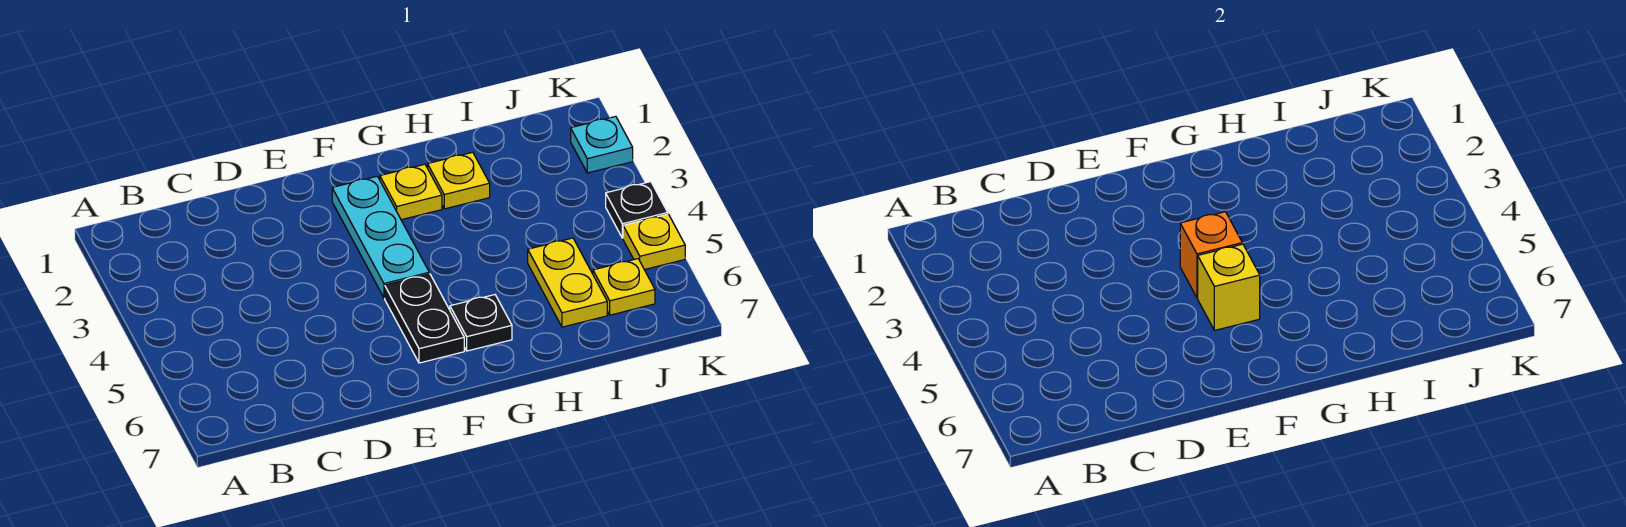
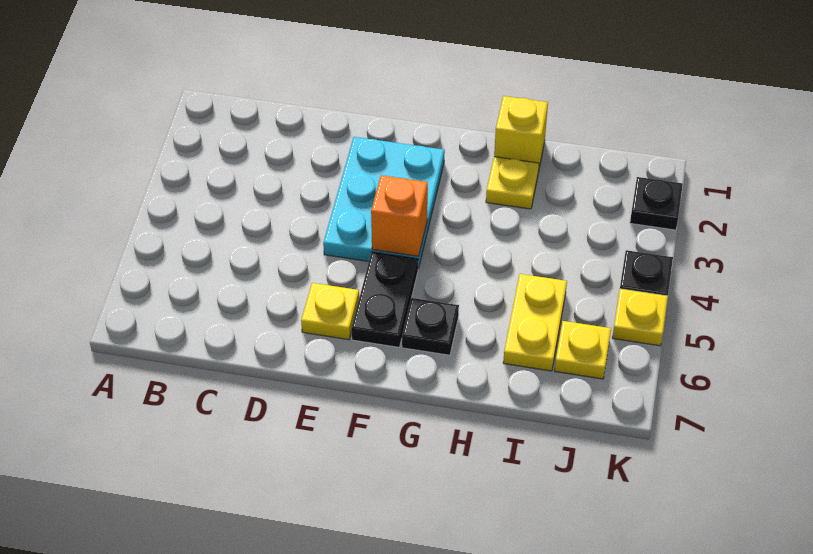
cyan 1x3 plate [332,176,429,298] -> cyan 2x3 plate [323,137,445,269]
yellow 1x1 brick [1198,244,1260,330] -> yellow 1x1 brick moved to [494,96,548,171]
yellow 1x1 plate [380,164,442,220] -> yellow 1x1 plate moved to [301,283,359,340]
cyan 1x1 plate [571,116,633,173] -> black 1x1 plate [630,177,683,230]

